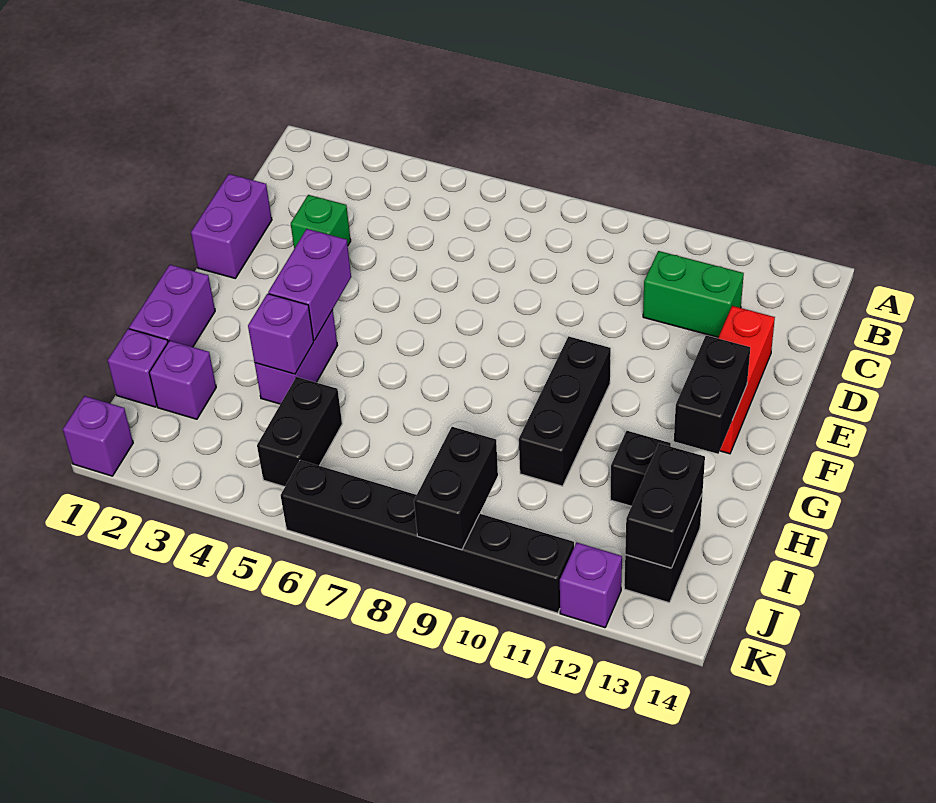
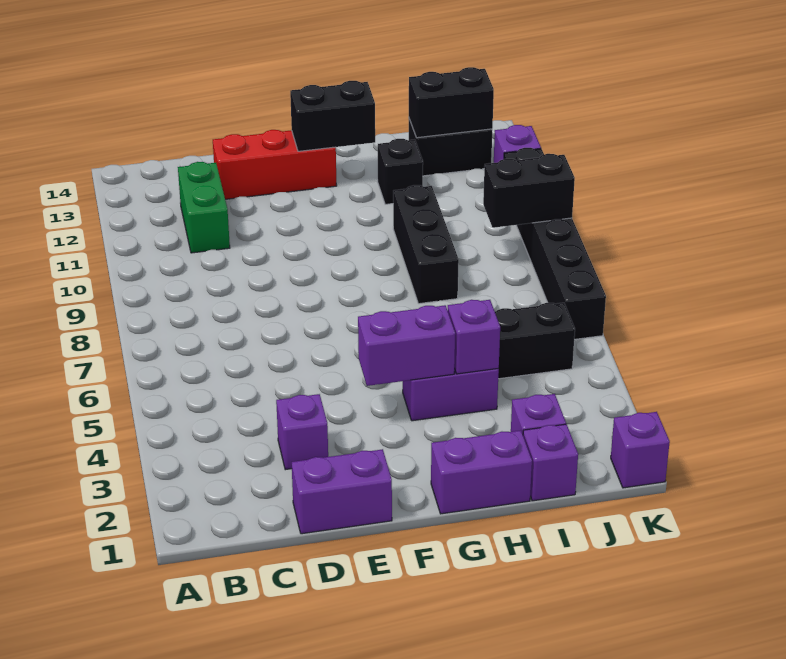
green 1x1 brick [291,195,351,248] -> purple 1x1 brick [276,394,328,470]
black 1x3 brick [519,336,611,486] -> black 1x3 brick turned to [393,185,459,304]

